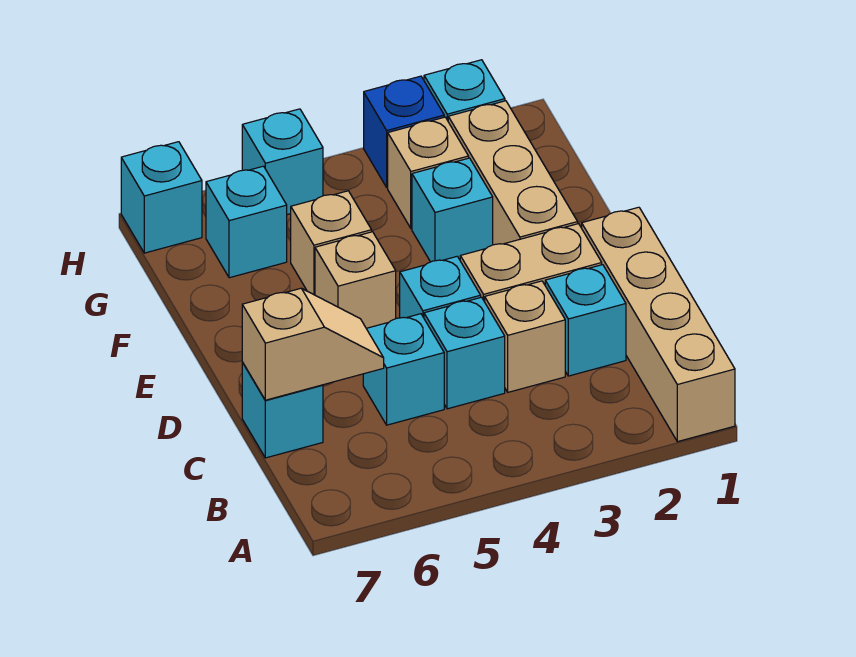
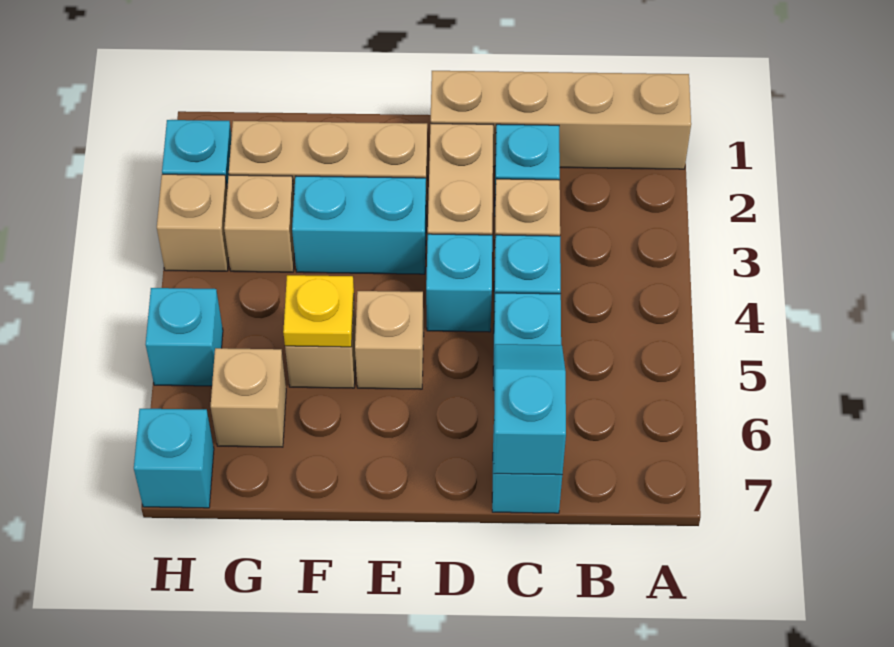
tan 1x2 slope [242,288,384,400] -> cyan 1x2 slope [494,344,566,475]
cyan 1x1 brick [412,158,493,262] -> cyan 1x2 brick [292,176,426,274]
none -> yellow 1x1 plate [283,275,354,347]
cyan 1x1 brick [206,166,287,278] -> tan 1x1 brick [211,348,286,447]
blue 1x1 brick [364,76,444,188] -> tan 1x1 brick [157,174,229,271]

